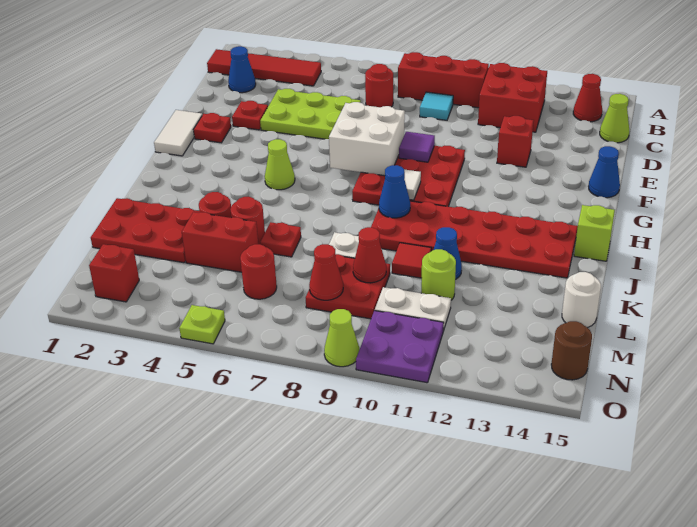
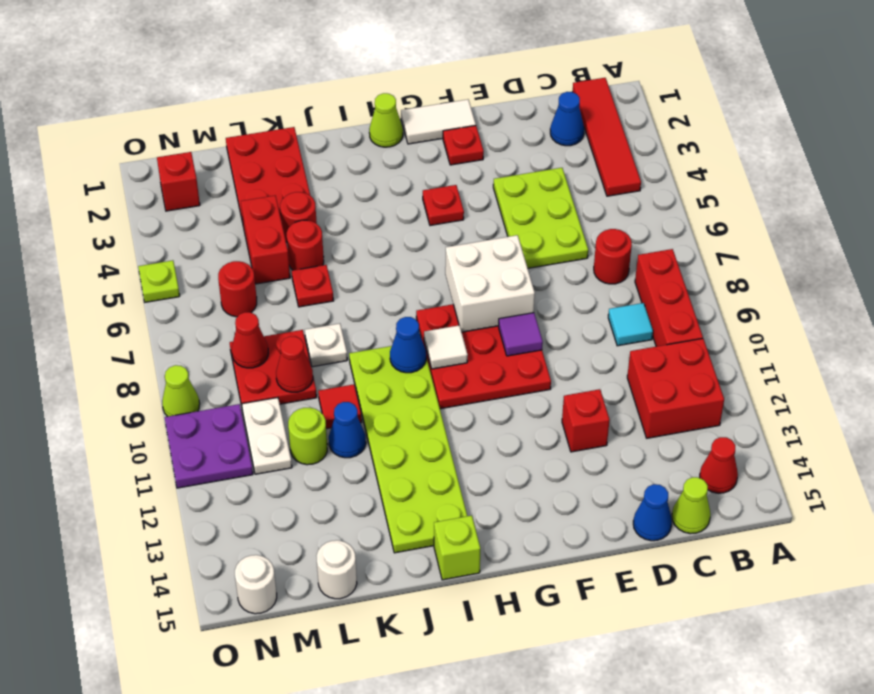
red 1x1 plate [232,101,268,130] -> red 1x1 plate moved to [423,185,464,226]
blue 1x1 cone [589,146,620,198] -> blue 1x1 cone moved to [633,484,672,541]
lime 1x1 cone [265,139,295,190] -> lime 1x1 cone moved to [369,93,403,147]
red 2x6 plate [371,201,578,278] -> lime 2x6 plate [349,346,467,553]
brown 1x1 round brick [551,321,592,380] -> white 1x1 round brick [235,555,277,614]

